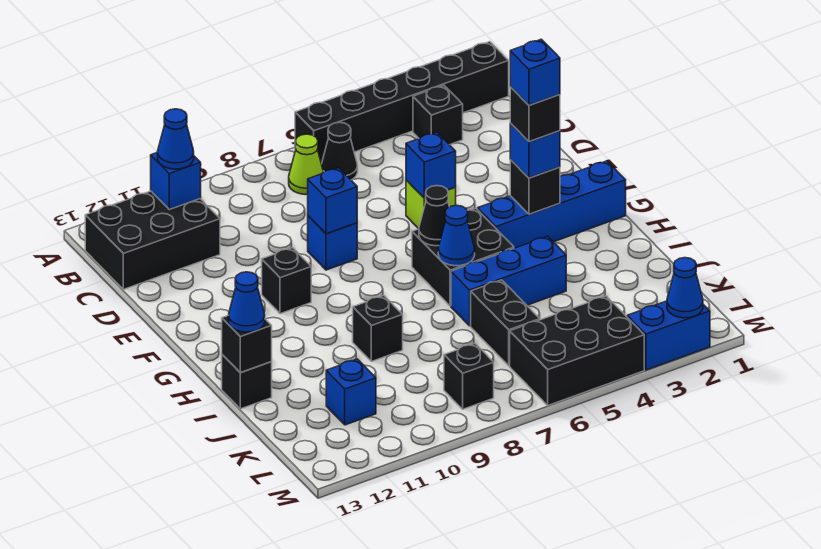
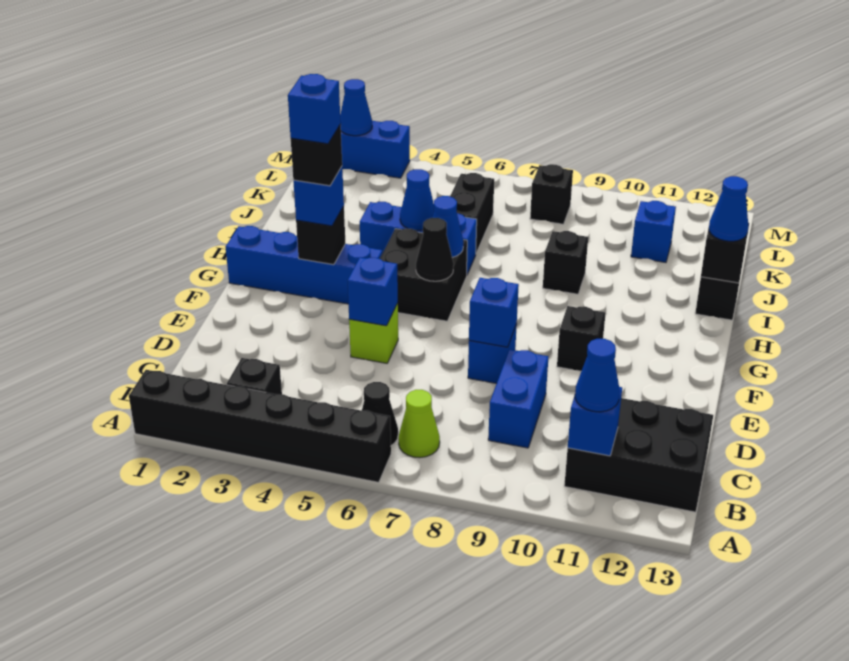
none -> blue 1x2 brick [488,349,548,448]
none -> blue 1x1 cone [400,169,434,230]
black 2x3 brick [510,296,644,405] -> none

